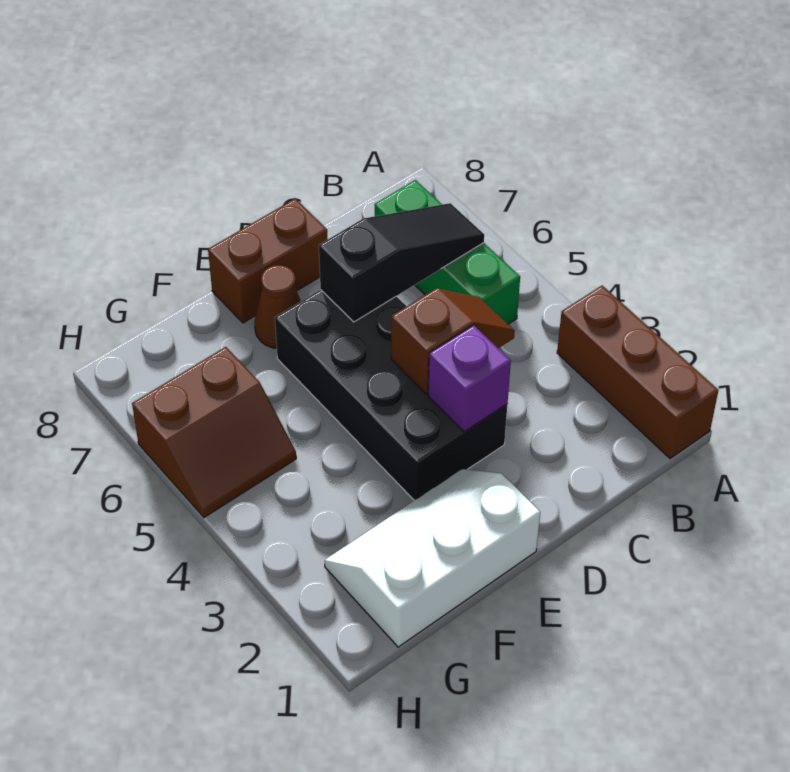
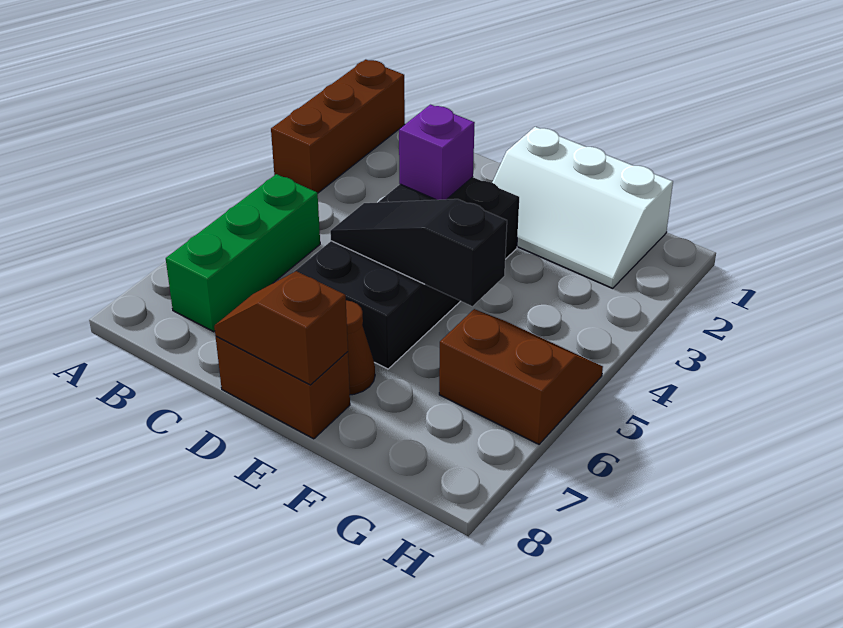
black 1x3 slope [319,203,484,322] -> black 1x3 slope moved to [330,199,507,306]
brown 1x2 slope [391,288,515,394] -> brown 1x2 slope moved to [214,271,348,385]

